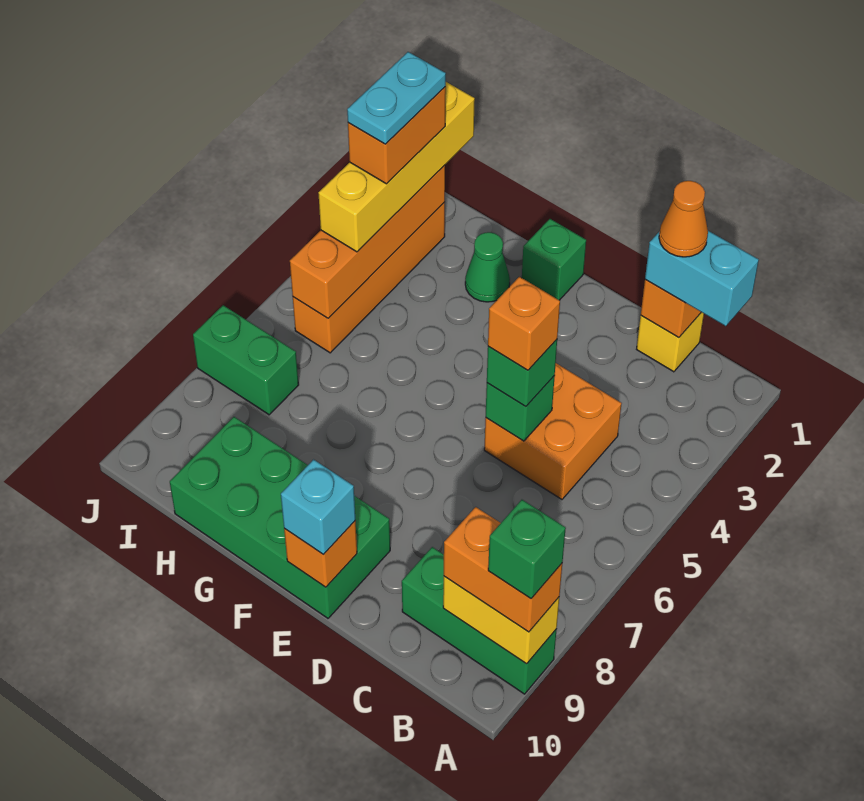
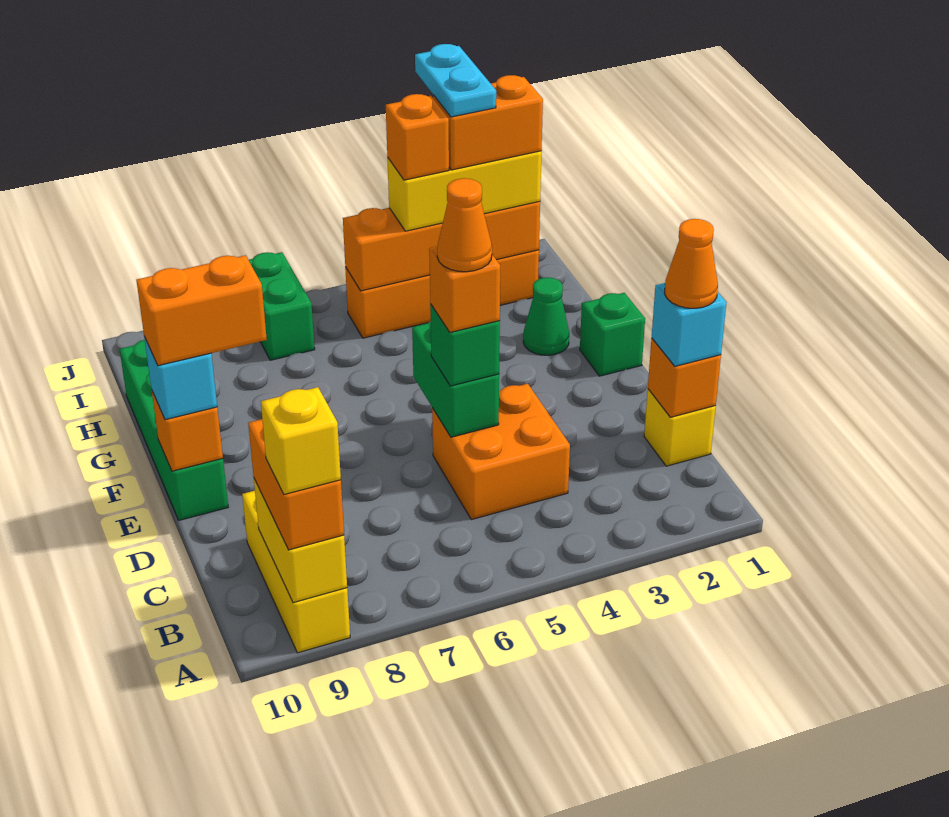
green 1x3 brick [402,547,557,694] -> yellow 1x3 brick [242,491,350,653]
green 1x1 brick [488,500,566,599] -> yellow 1x1 brick [261,387,341,494]
cyan 1x2 brick [645,231,759,326] -> cyan 1x1 brick [652,283,727,366]
green 1x1 brick [486,376,555,441] -> green 1x2 brick [412,322,499,437]
none -> orange 1x1 cone [437,178,492,272]
green 2x4 brick [170,417,390,618] -> green 1x4 brick [120,340,228,520]
none -> orange 1x2 brick [136,255,267,366]
yellow 1x4 brick [318,82,475,252] -> yellow 1x3 brick [387,151,542,231]
cyan 1x2 plate [347,52,446,144] -> cyan 1x2 plate turned to [415,44,496,117]
none -> orange 1x1 brick [386,94,449,180]

